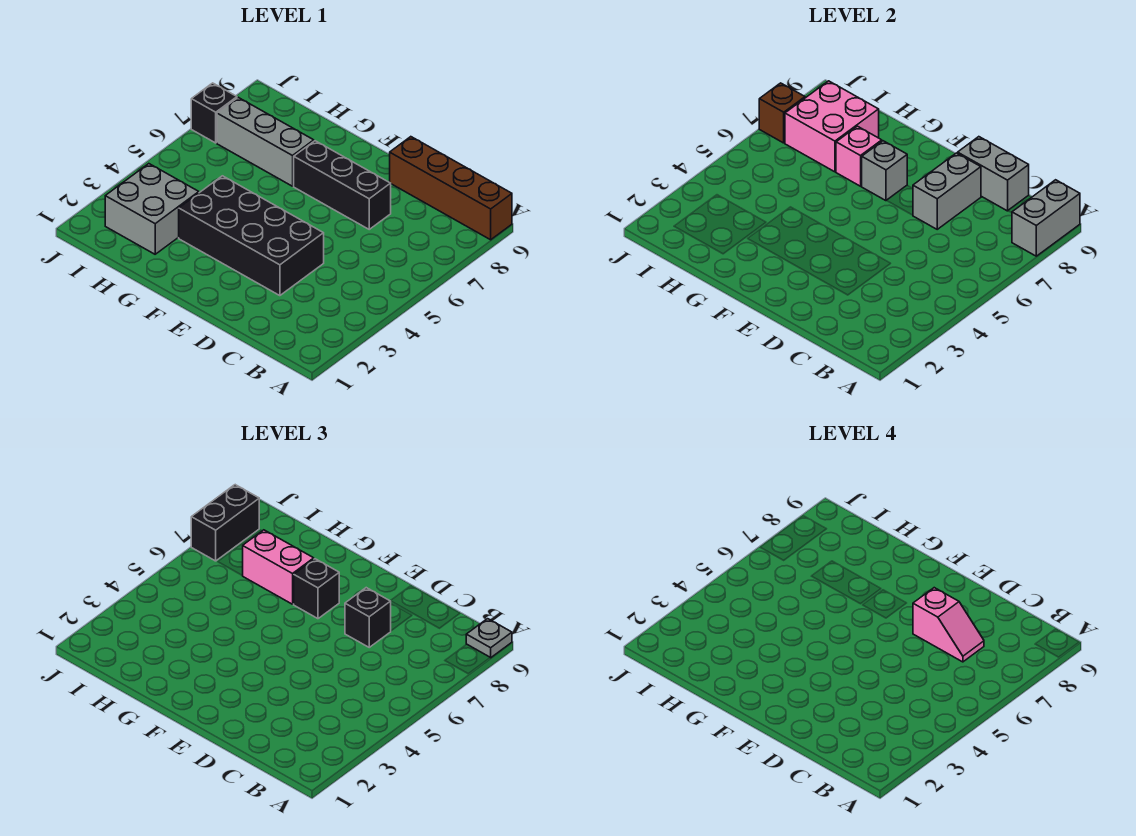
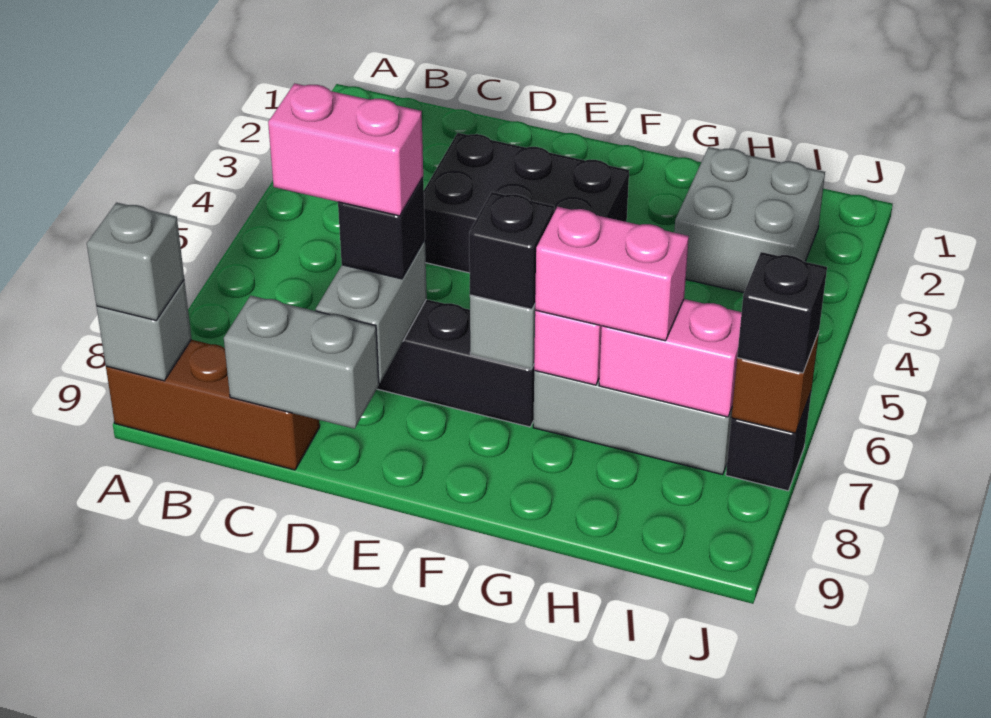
grey 1x2 brick [1012,180,1080,256] -> grey 1x1 brick [97,280,192,381]
brown 1x4 brick [390,137,512,240] -> brown 1x3 brick [106,340,320,470]
grey 1x1 plate [466,619,512,658] -> grey 1x1 brick [87,203,184,320]
pink 1x2 slope [913,588,984,662] -> pink 1x2 brick [268,83,423,216]
black 2x4 brick [179,176,324,296] -> black 2x3 brick [424,133,629,273]
pink 2x2 brick [785,81,879,172] -> pink 1x2 brick [599,299,742,417]
black 1x2 brick [191,485,259,561] -> black 1x1 brick [737,252,827,373]

